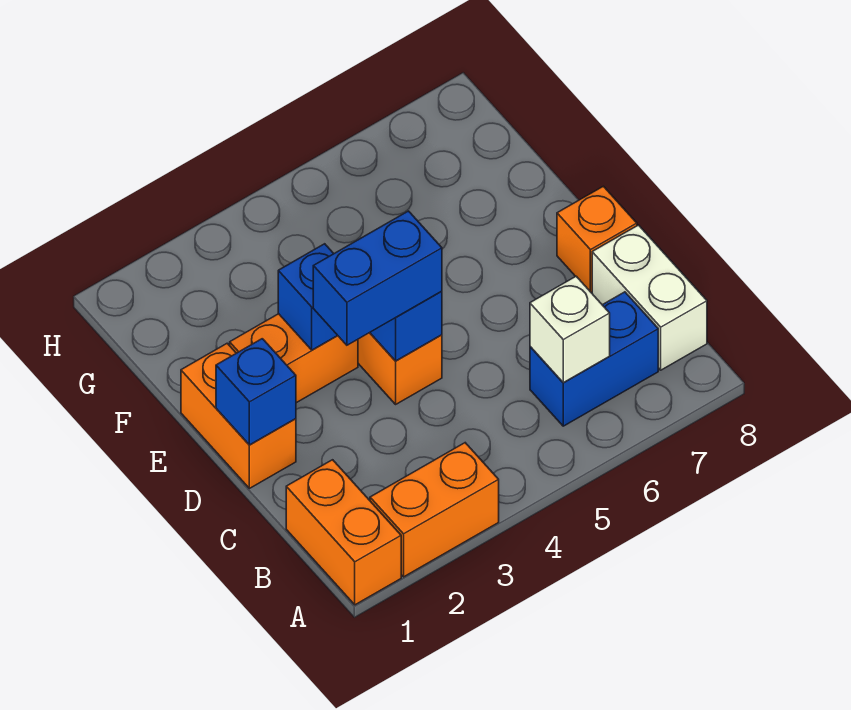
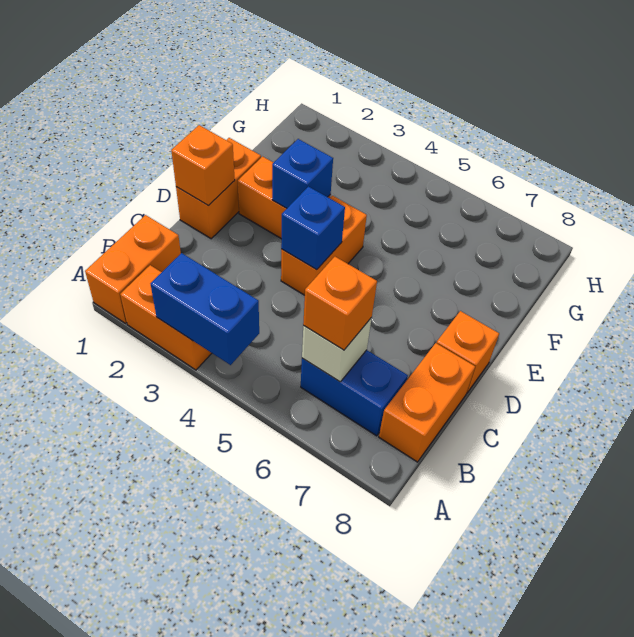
none -> orange 1x1 brick [303,257,377,350]
white 1x2 brick [592,225,707,370] -> orange 1x2 brick [379,343,475,462]
blue 1x1 brick [216,339,296,445] -> orange 1x1 brick [171,125,235,206]
blue 1x2 brick [313,211,442,345] -> blue 1x2 brick moved to [151,253,259,365]

